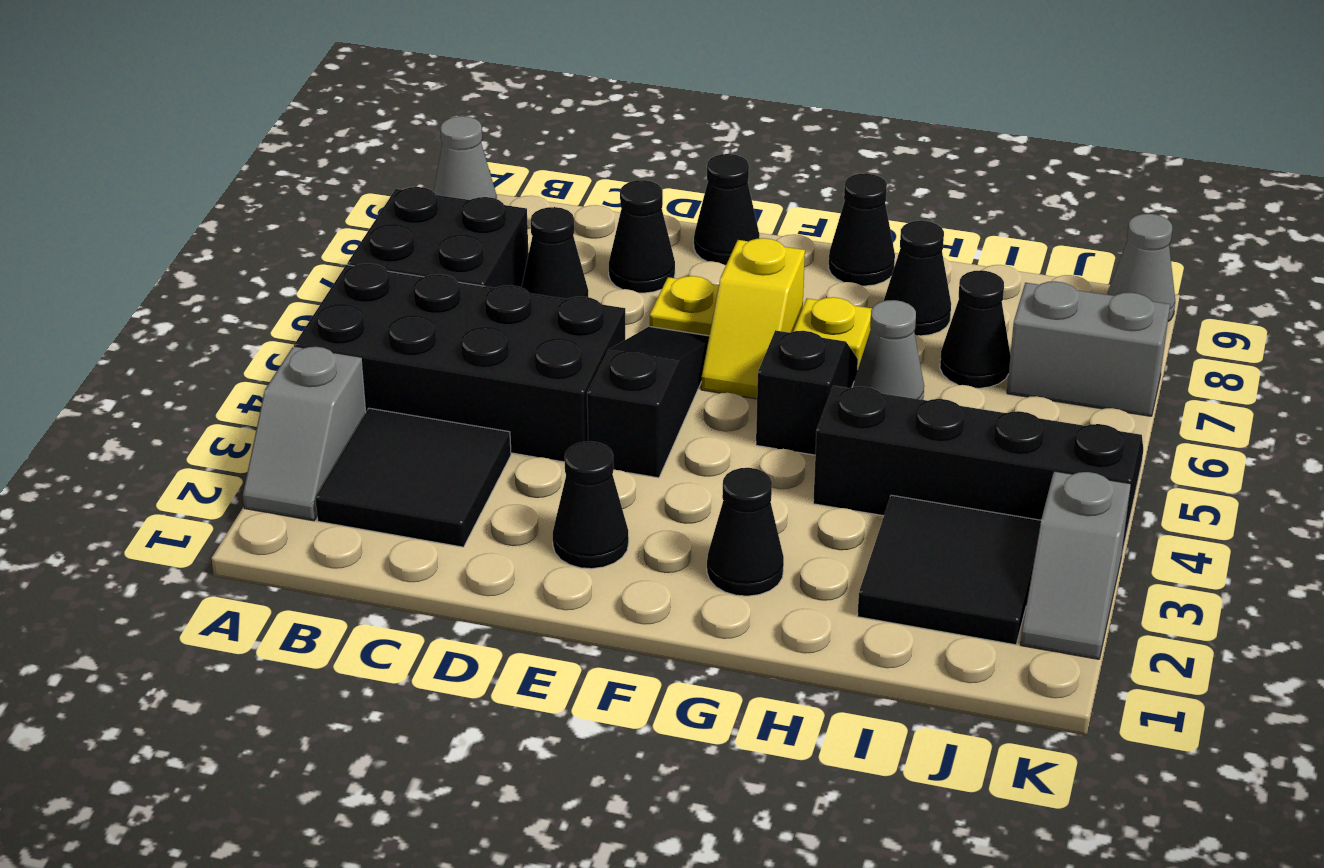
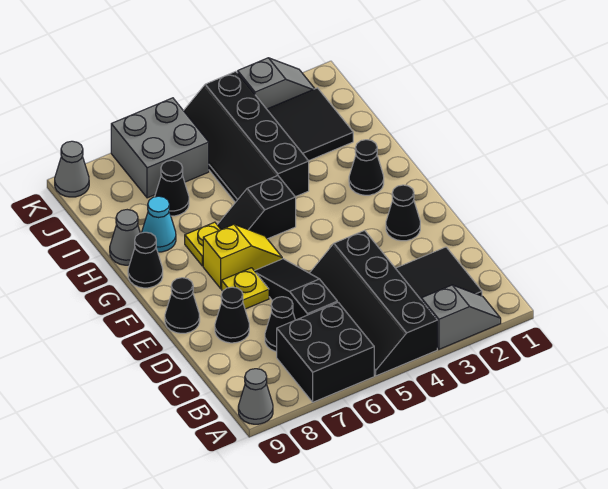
black 2x4 brick [294,264,625,462] -> black 2x4 slope [310,230,437,376]
black 1x3 slope [587,326,709,478] -> black 1x3 slope turned to [255,259,337,320]
grey 1x1 cone [854,300,924,400] -> grey 1x1 cone moved to [110,210,140,265]
black 1x1 cone [884,221,951,336] -> cyan 1x1 cone [142,196,176,252]
grey 1x2 brick [1007,281,1170,416] -> grey 2x2 brick [111,98,209,198]

